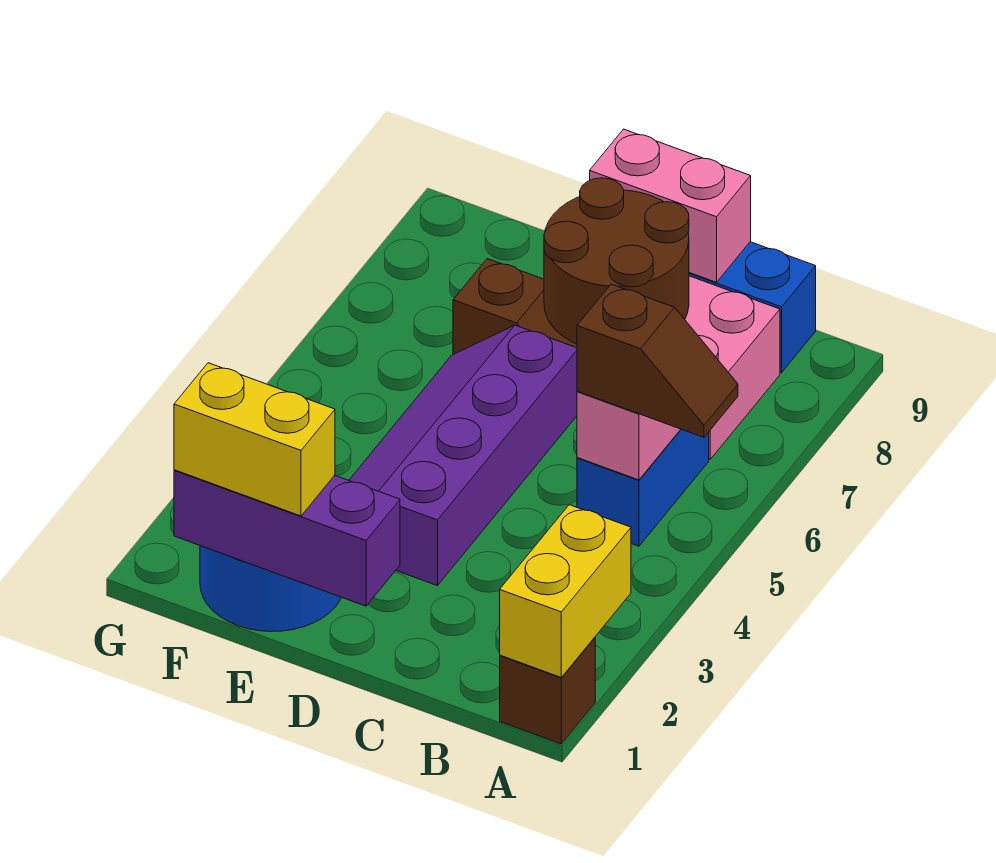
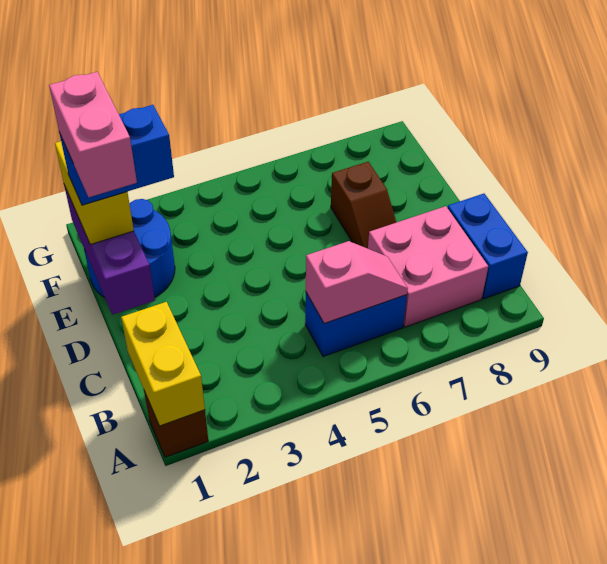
yellow 1x2 brick [500,505,631,677] -> yellow 1x2 brick turned to [121,302,205,426]
brown 1x2 slope [577,284,738,437] -> none
brown 2x2 round brick [544,178,689,344] -> none
pink 1x2 brick [590,129,751,282] -> pink 1x2 brick moved to [49,72,137,197]
purple 2x4 slope [349,325,577,586] -> none
none -> blue 1x2 brick [60,105,174,205]

